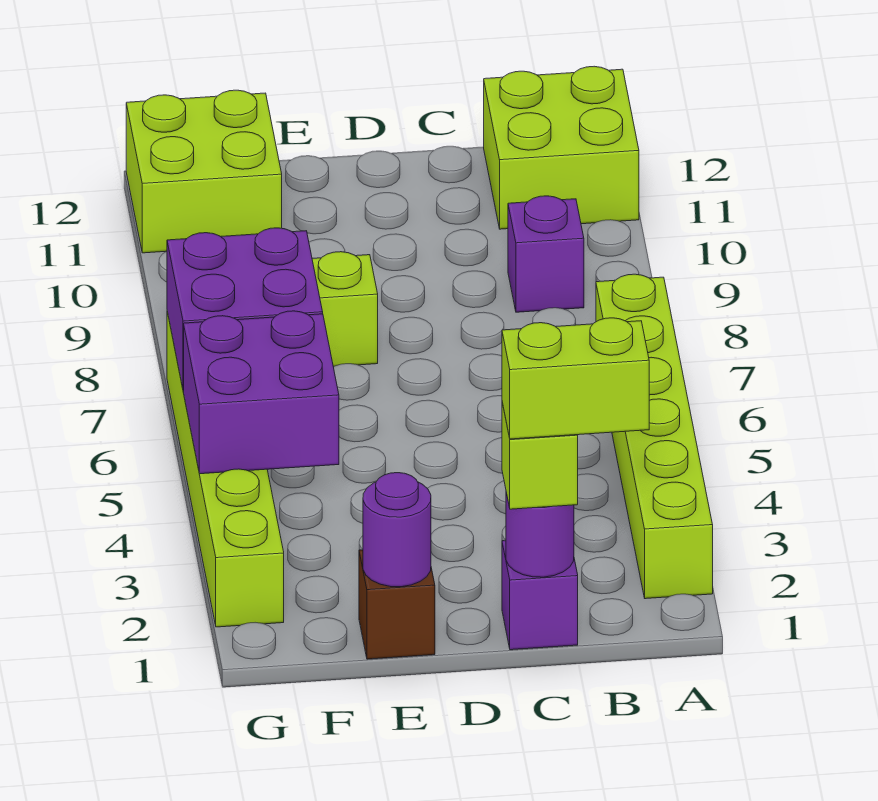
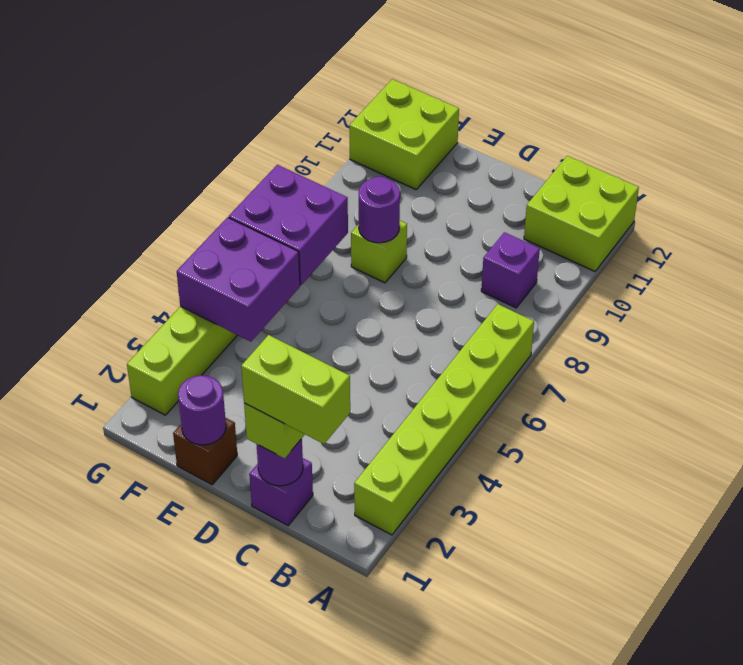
none -> purple 1x1 round brick [359,177,400,243]

